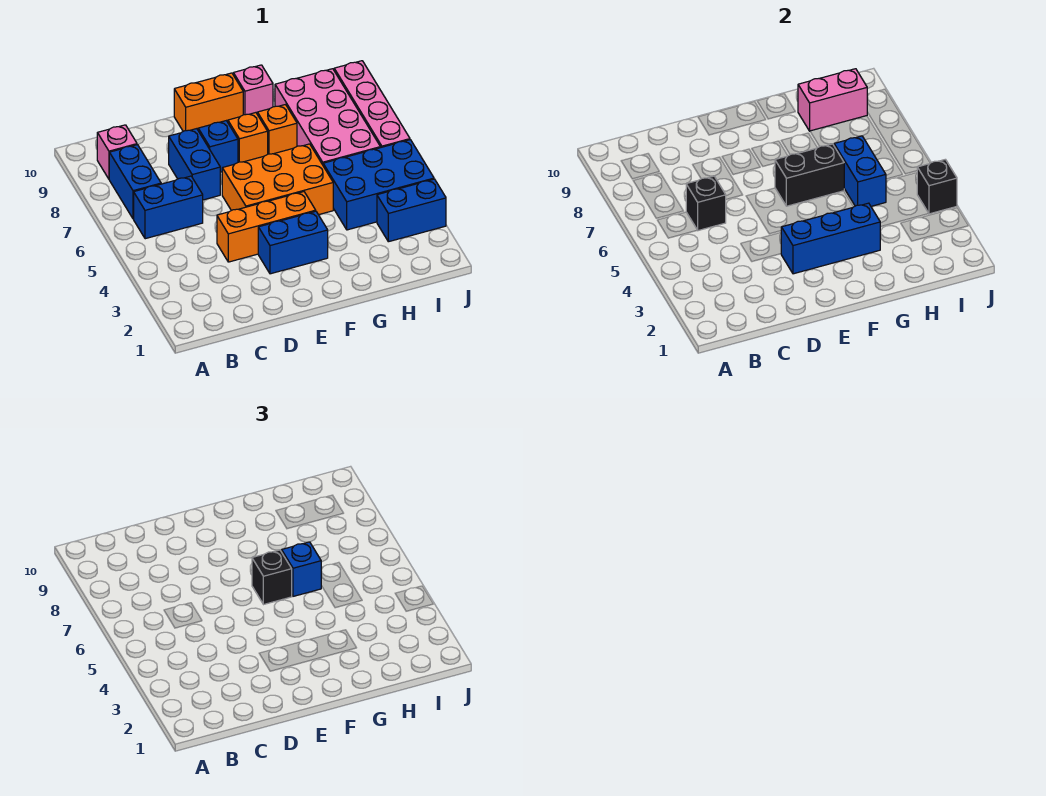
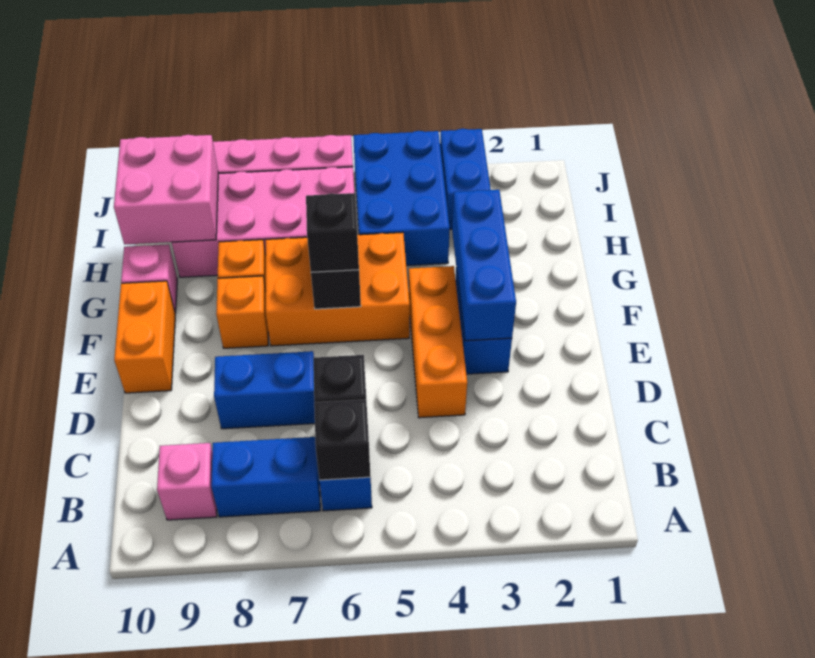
orange 2x3 brick [222,144,333,215] -> orange 2x3 brick turned to [265,232,410,346]
blue 1x1 brick [198,121,238,172] -> none
blue 1x1 brick [282,542,321,596] -> none
blue 1x2 brick [834,136,886,206] -> none
pink 1x2 brick [798,69,868,131] -> pink 2x2 brick [114,135,218,245]
black 1x1 brick [917,159,957,214] -> black 1x1 brick moved to [314,399,371,480]

